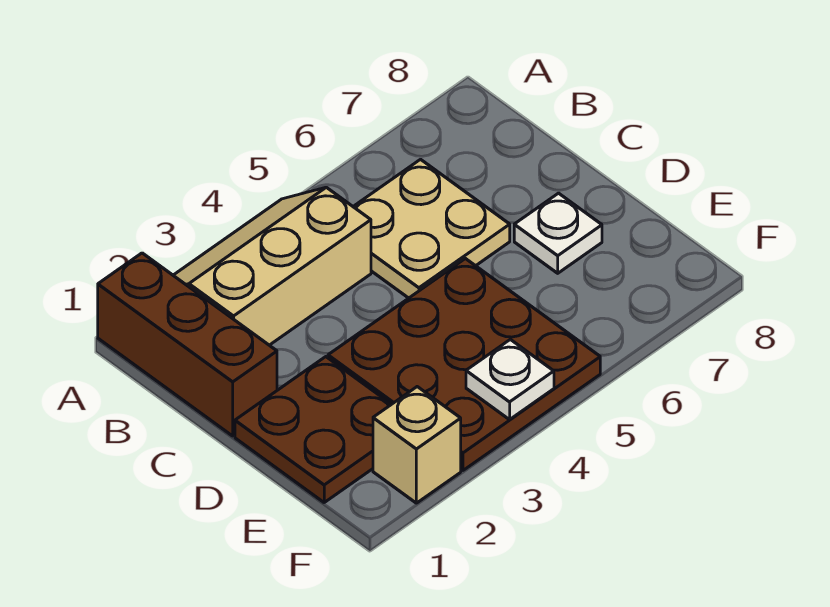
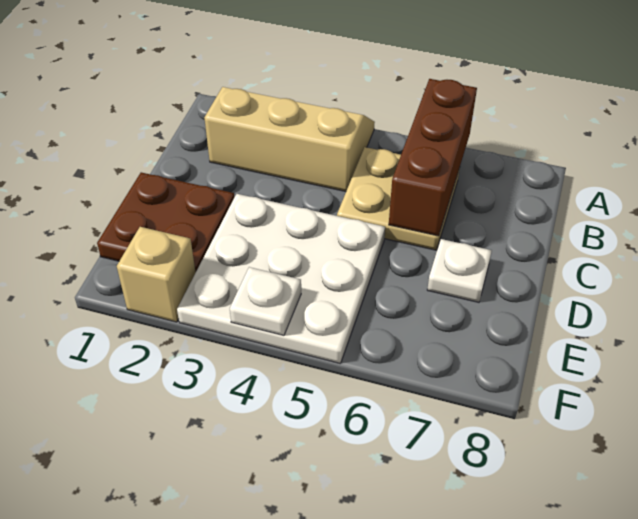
brown 1x3 brick [98,253,277,436] -> brown 1x3 brick moved to [389,79,477,236]
brown 3x3 plate [328,259,600,470] -> white 3x3 plate [177,194,385,363]

